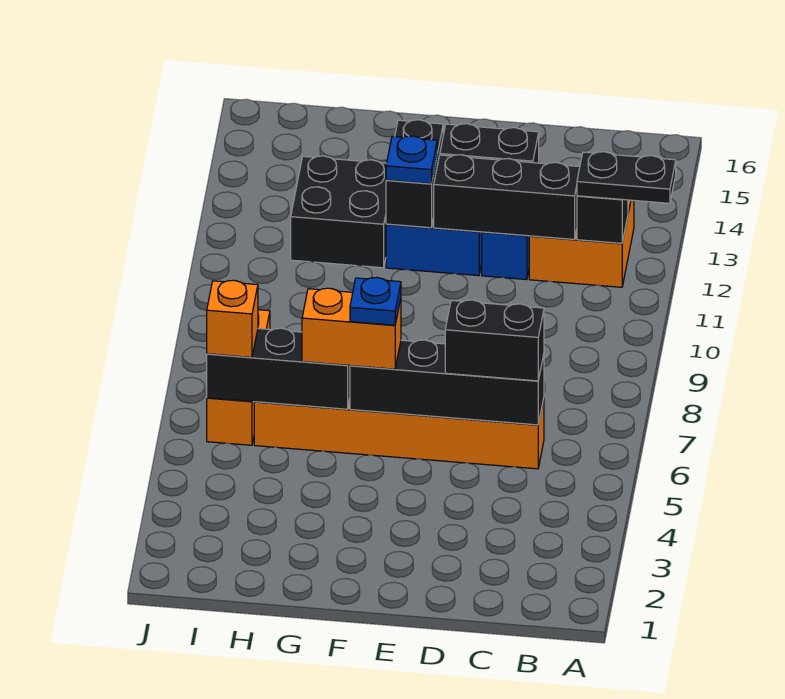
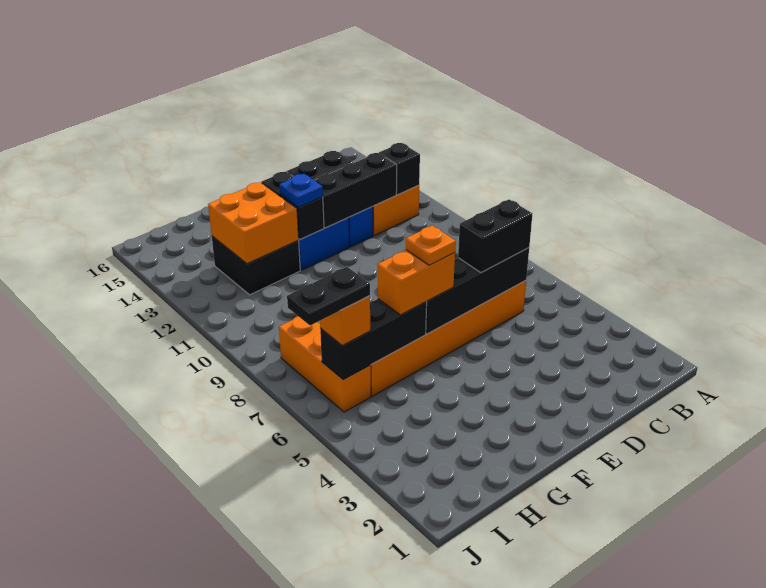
black 1x2 plate [577,152,676,203] -> black 1x2 plate moved to [287,267,370,326]
blue 1x1 plate [350,278,401,325] -> orange 1x1 plate [406,225,456,265]
none -> orange 2x2 brick [208,182,299,264]

